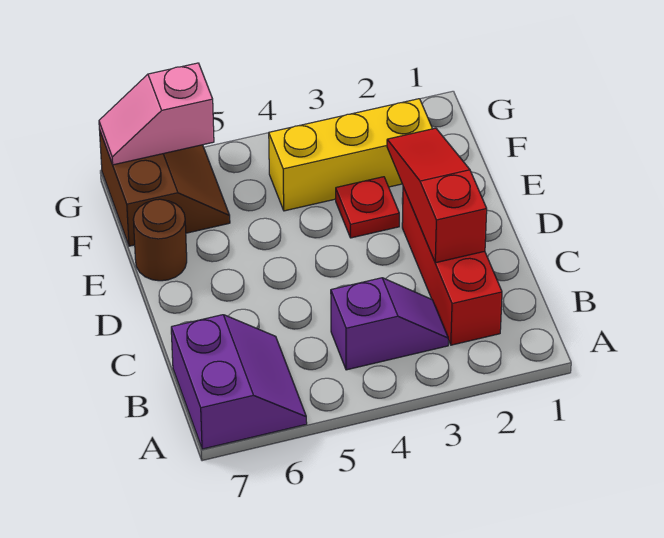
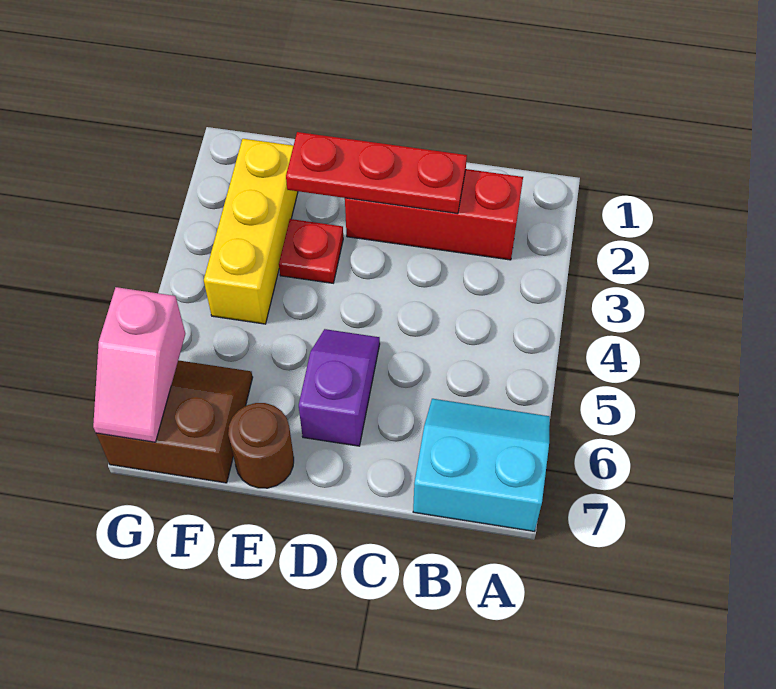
purple 2x2 slope [171,315,307,449] -> cyan 2x2 slope [413,399,550,531]
purple 1x2 slope [331,278,448,370] -> purple 1x2 slope moved to [299,329,380,446]
red 1x3 slope [387,128,487,263] -> red 1x3 plate [286,132,467,214]

